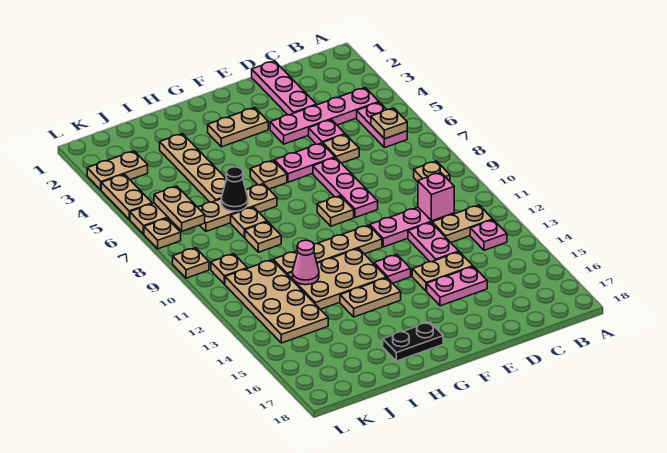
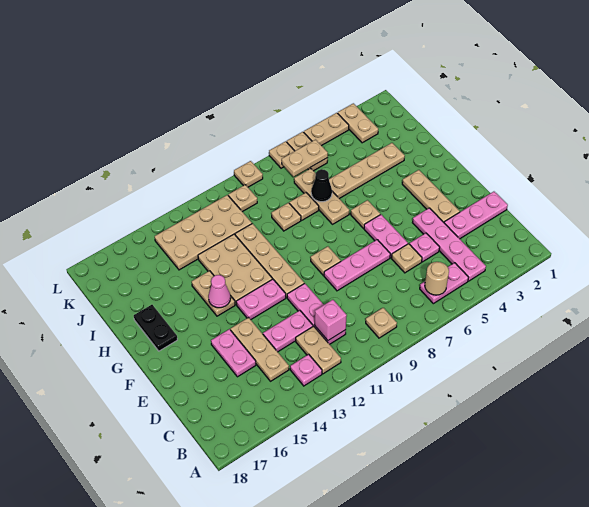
tan 1x1 plate [371,108,407,139] -> tan 1x1 round brick [425,262,449,295]
tan 1x2 plate [412,252,473,291] -> tan 1x3 plate [230,318,289,381]
tan 1x2 plate [208,108,268,147] -> tan 1x3 plate [402,170,460,222]
pink 1x1 plate [374,254,411,283] -> pink 1x2 plate [236,279,286,320]
pink 1x1 cone [293,240,319,285] -> pink 1x1 cone moved to [208,275,231,308]

